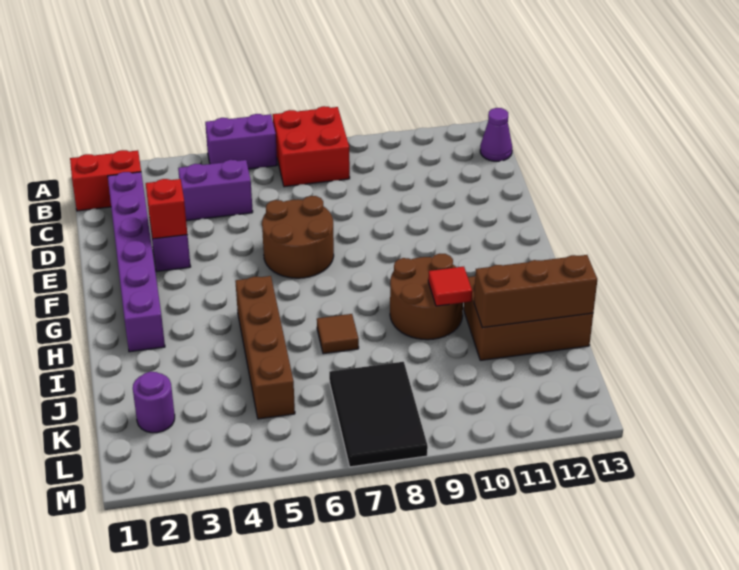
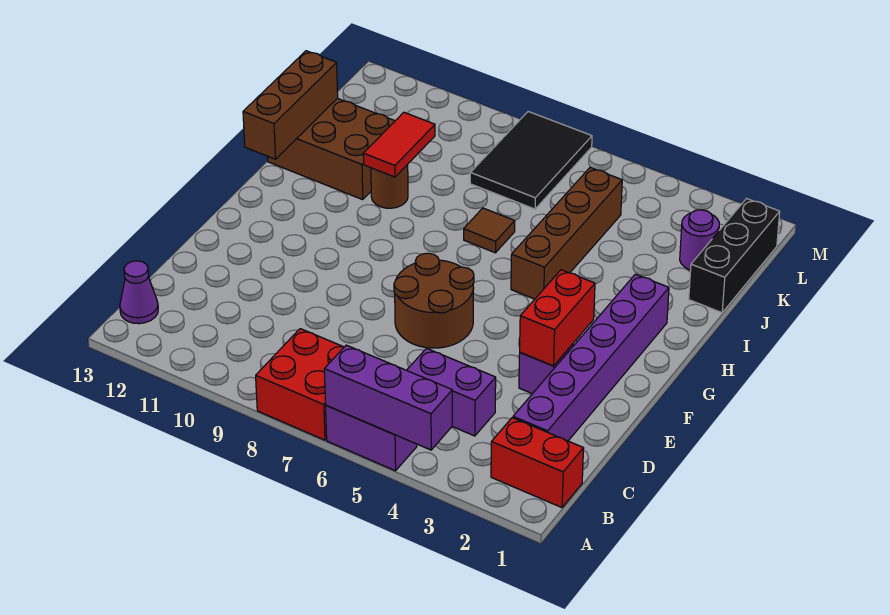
none -> purple 1x3 brick [324,345,452,450]
red 1x1 brick [146,179,187,239] -> red 1x2 brick [520,270,595,366]
brown 2x2 round brick [390,254,463,340] -> brown 1x1 round brick [371,164,408,208]
red 1x1 tile [428,267,472,306] -> red 1x2 tile [363,112,435,177]
none -> black 1x3 brick [689,199,780,313]
brown 1x3 brick [474,255,597,328] -> brown 1x3 brick turned to [243,51,338,159]

